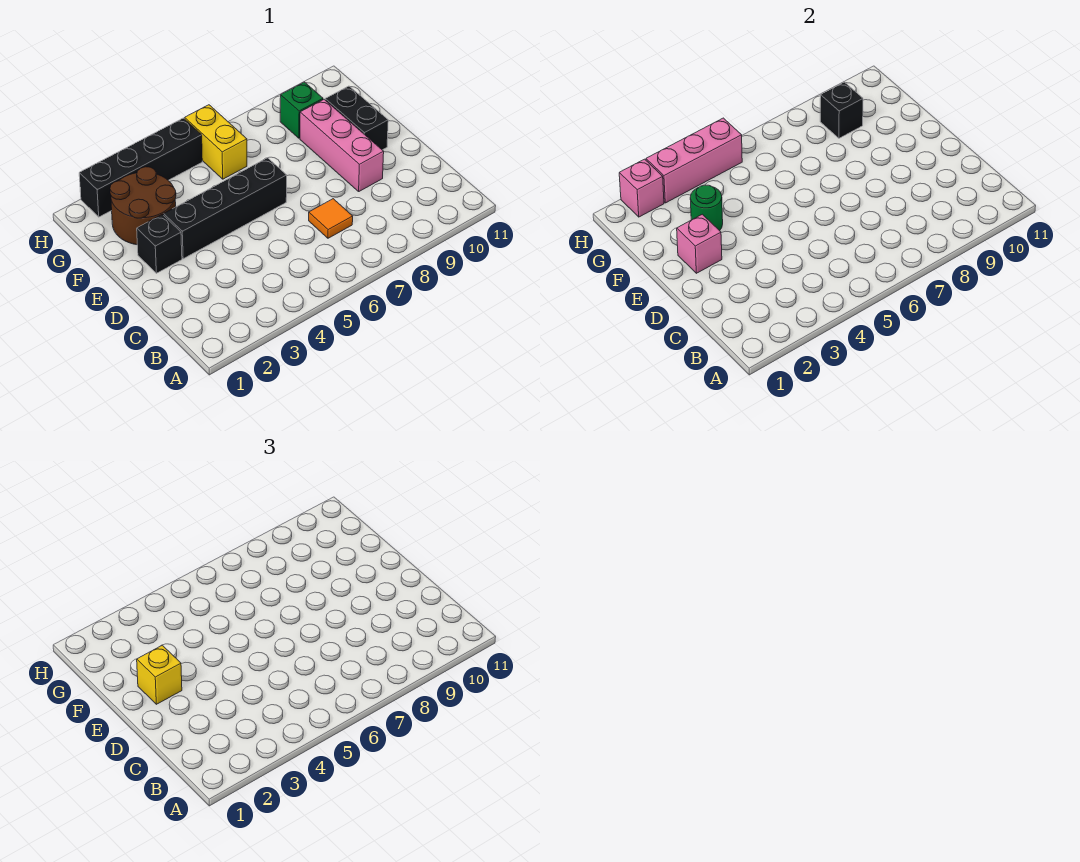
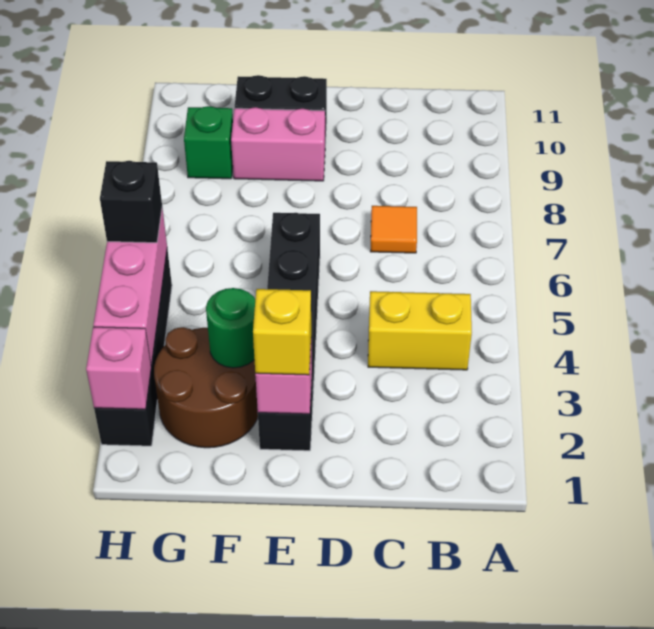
pink 1x3 brick [300,100,384,191] -> pink 1x2 brick [231,107,325,181]
yellow 1x2 brick [185,105,247,179] -> yellow 1x2 brick moved to [368,291,472,370]
black 1x1 brick [820,82,863,138] -> black 1x1 brick moved to [100,161,162,243]

